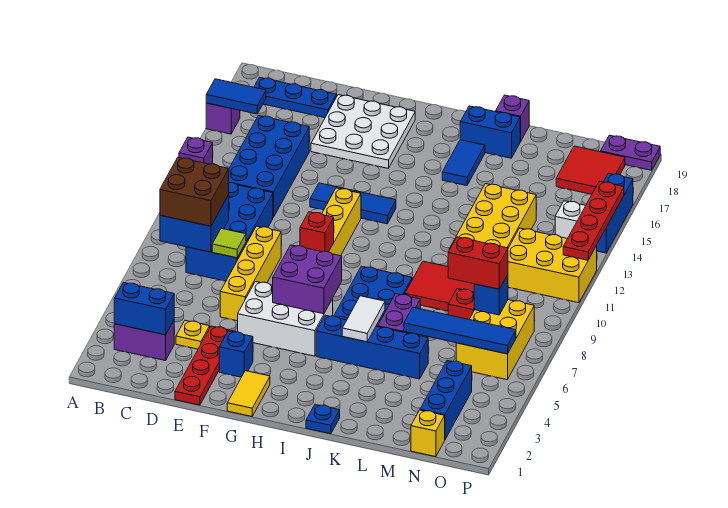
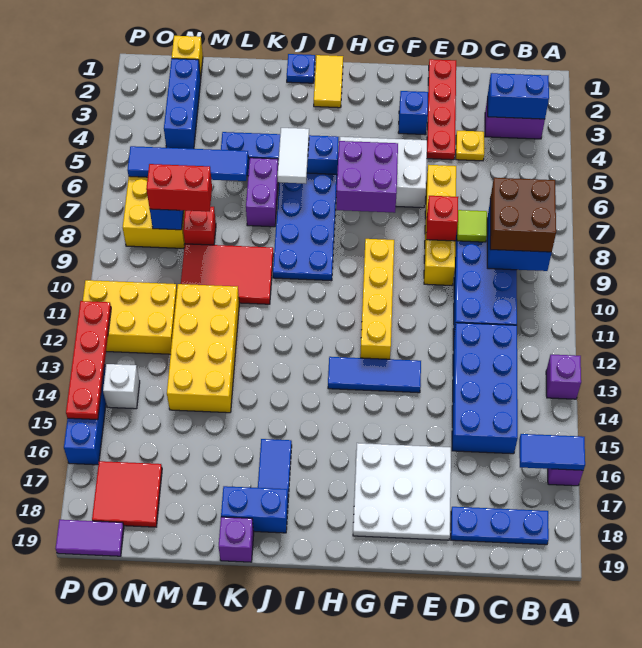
yellow 1x2 tile [227,371,270,416] -> yellow 1x2 tile moved to [314,55,343,108]
red 1x1 brick [300,212,334,252] -> red 1x1 brick moved to [426,196,458,241]
purple 1x2 plate [601,135,660,170] -> purple 1x2 tile [55,520,124,556]

